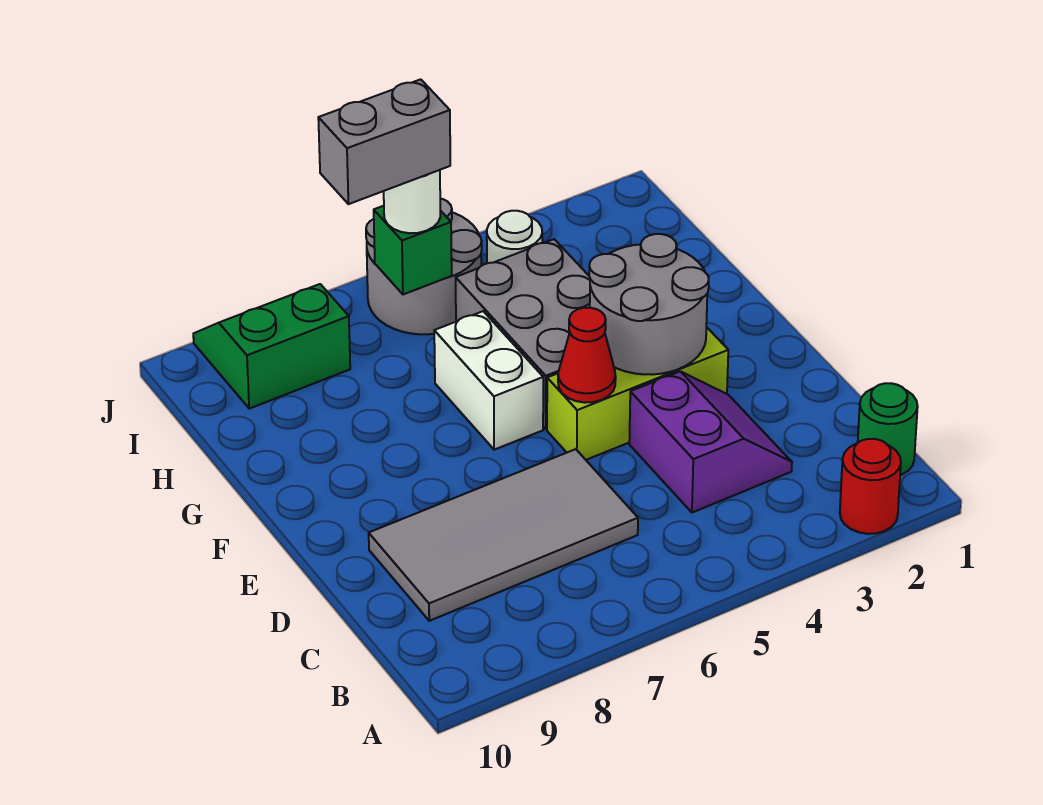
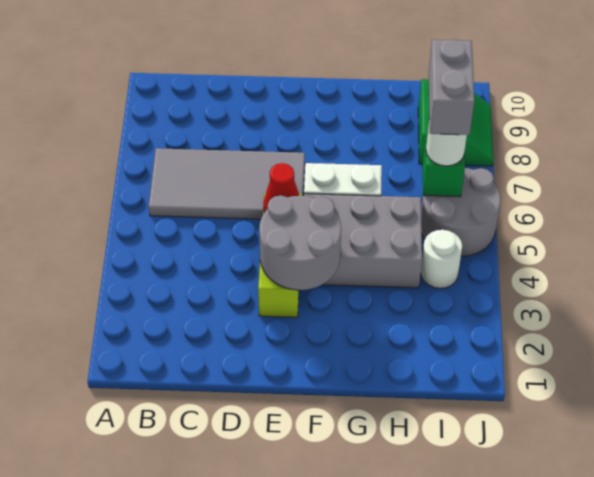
red 1x1 round brick [840,439,901,534] -> none
green 1x1 round brick [858,383,918,475] -> none
purple 2x2 slope [629,371,792,513] -> none
grey 2x4 tile [369,449,638,621] -> grey 2x4 tile turned to [149,148,305,219]

